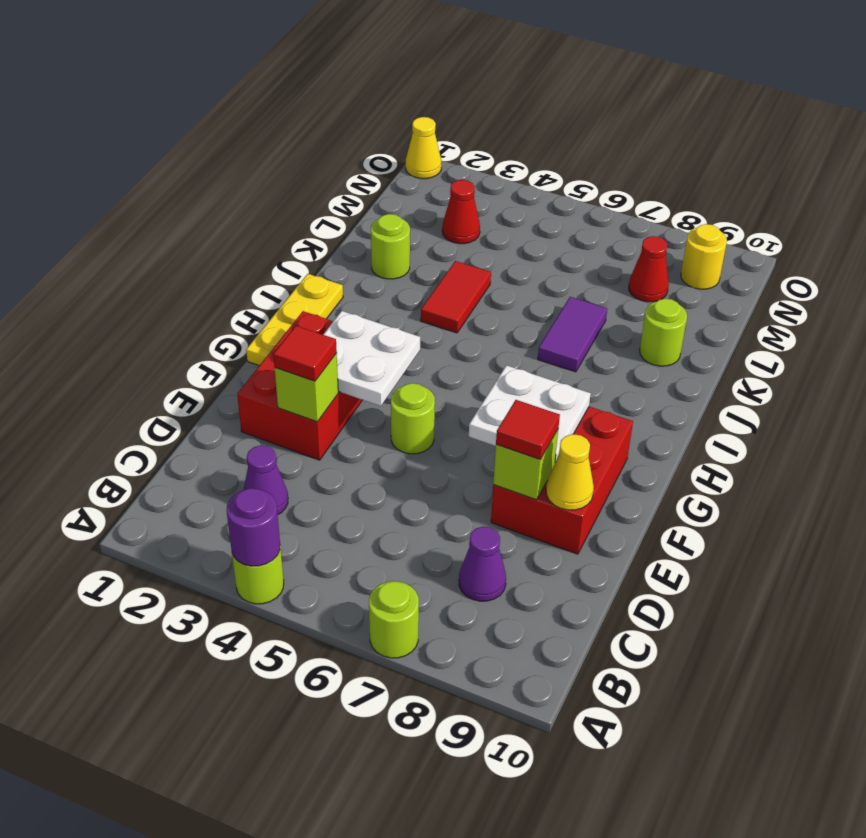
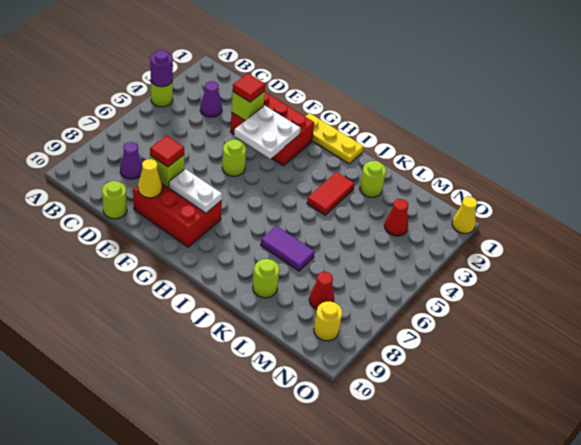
lime 1x1 round brick [369,581,419,658] -> lime 1x1 round brick moved to [102,181,127,219]
white 2x2 plate [469,365,591,462] -> white 1x2 plate [169,169,222,213]
red 1x2 tile [421,261,491,333] -> red 1x2 tile turned to [307,172,355,215]

